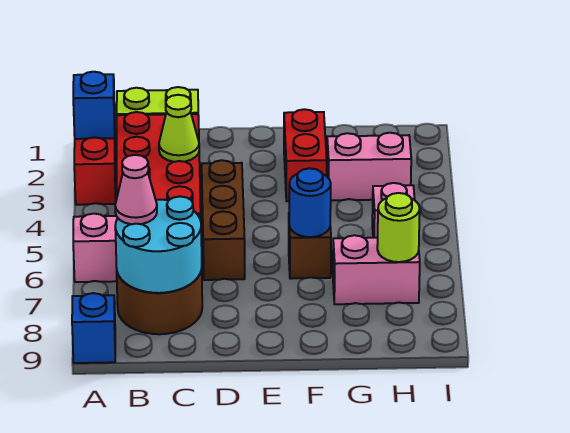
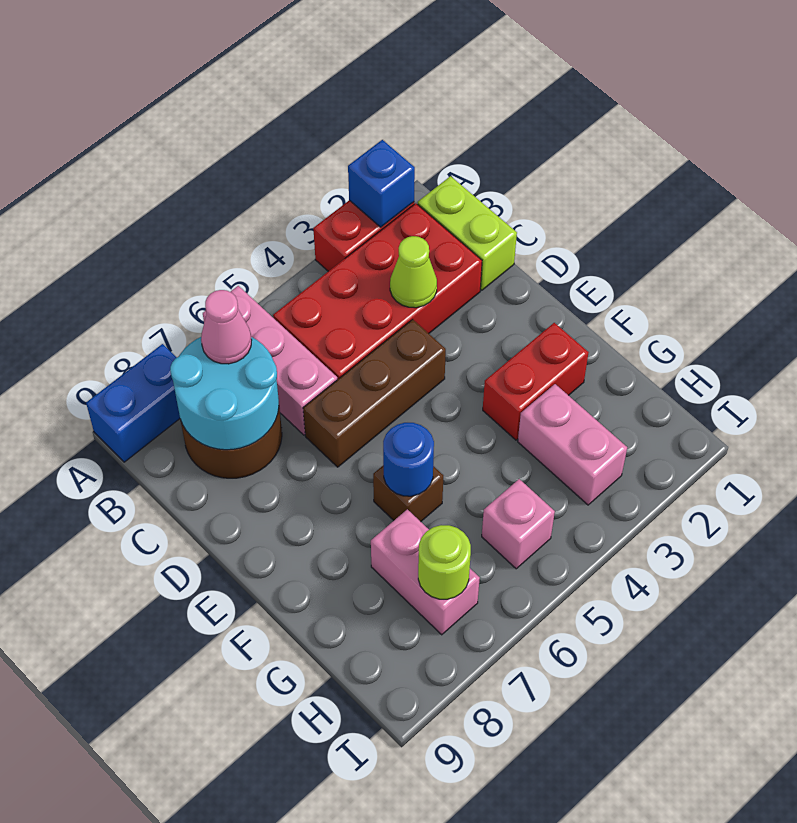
blue 1x1 brick [72,293,115,363] -> blue 1x2 brick [86,344,180,462]

